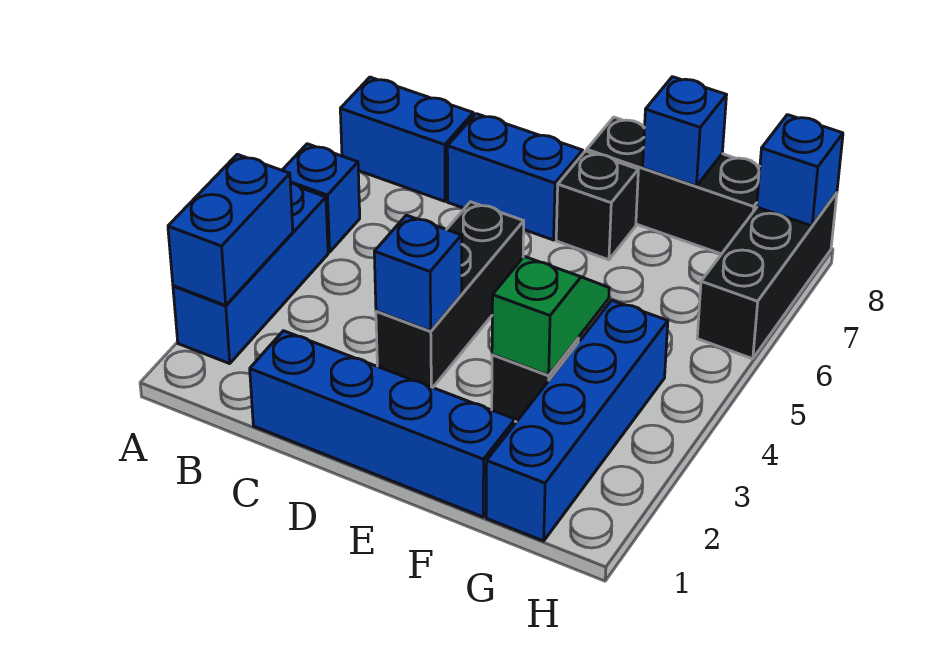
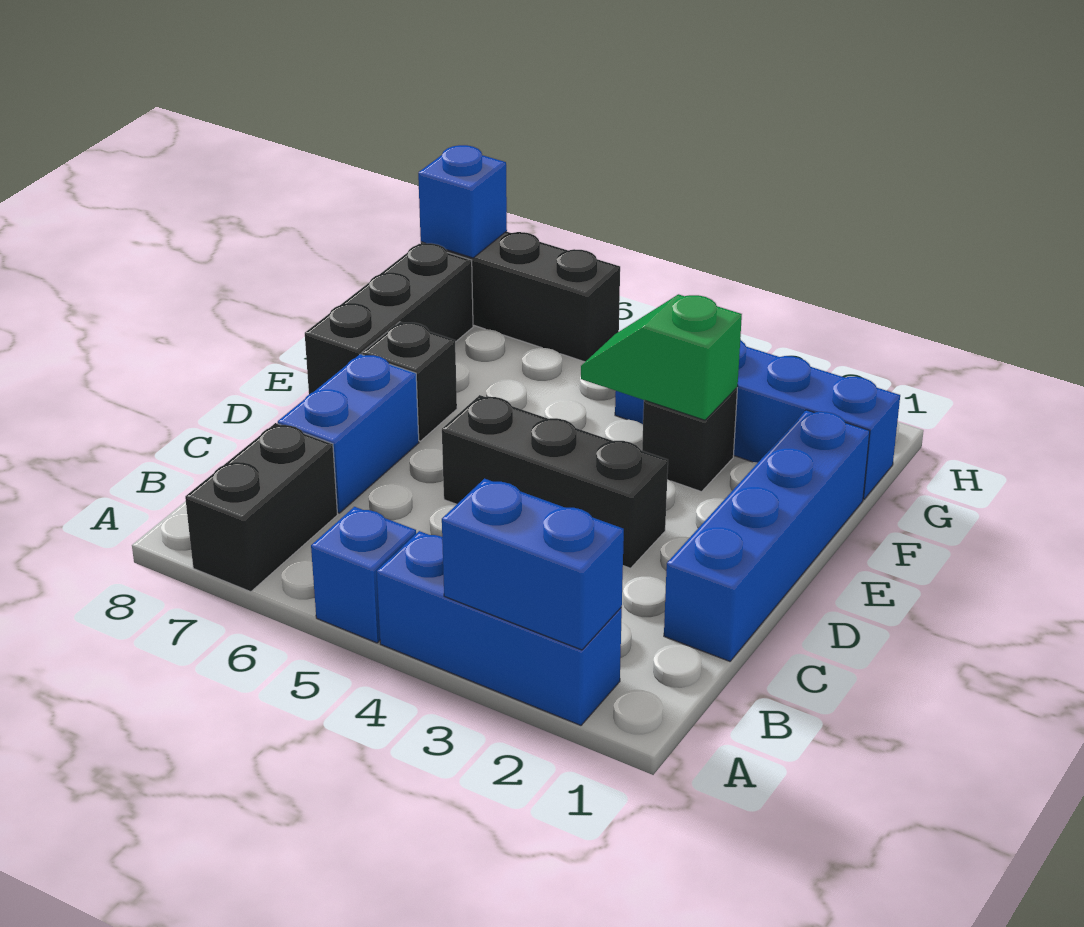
blue 1x2 brick [340,77,473,201] -> black 1x2 brick [185,423,337,592]
blue 1x1 brick [374,215,462,331] -> none
blue 1x1 brick [643,77,727,186] -> none

